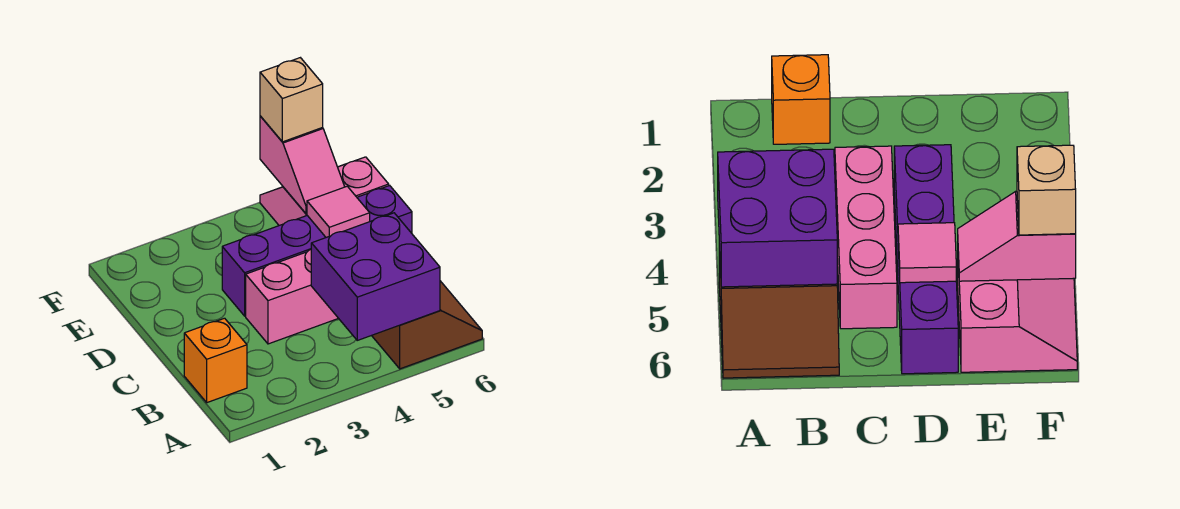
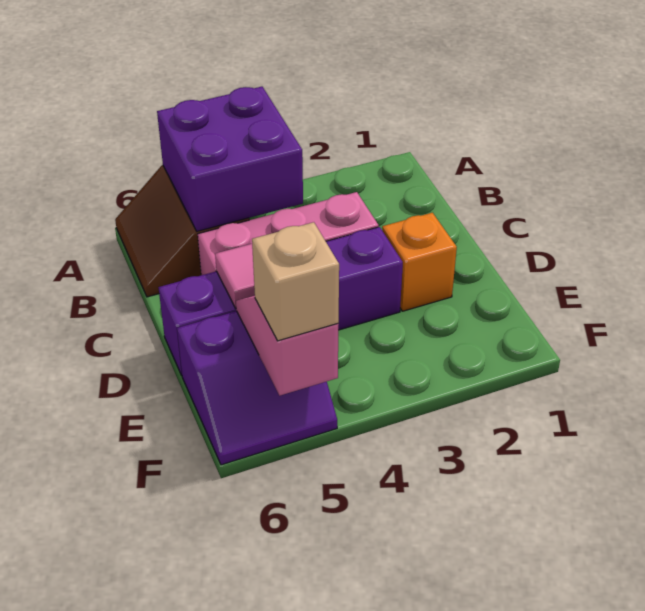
orange 1x1 brick [184,318,247,403] -> orange 1x1 brick moved to [382,213,457,311]
pink 2x2 slope [260,157,389,225] -> purple 2x2 slope [177,311,337,465]

